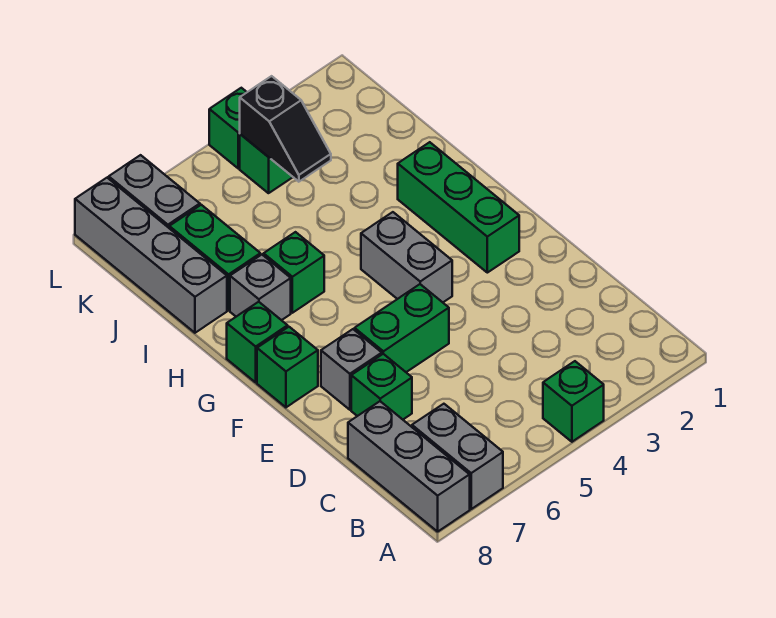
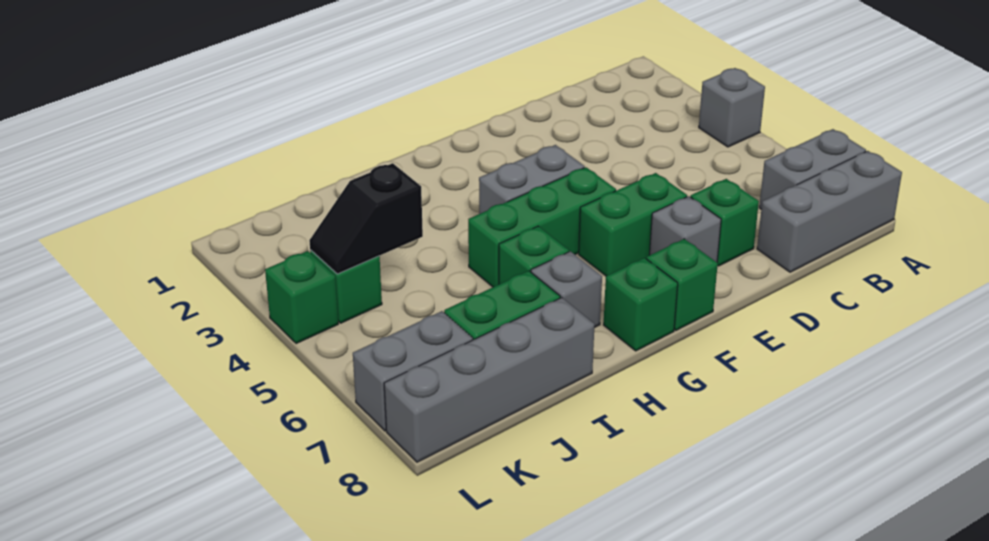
green 1x1 brick [543,361,604,442] -> grey 1x1 brick [699,68,765,147]
green 1x2 brick [355,284,449,372] -> green 1x2 brick turned to [579,173,687,276]
green 1x3 brick [398,142,519,273] -> green 1x3 brick moved to [468,167,616,287]
black 1x2 slope [240,76,331,182] -> black 1x2 slope turned to [309,163,423,274]

